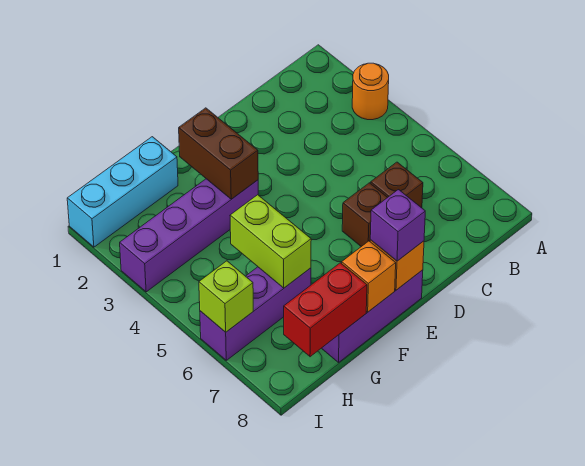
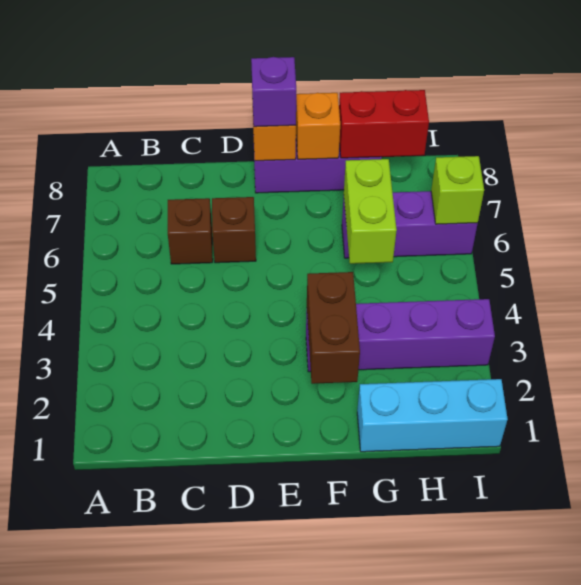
orange 1x1 round brick [352,63,389,120] -> none

